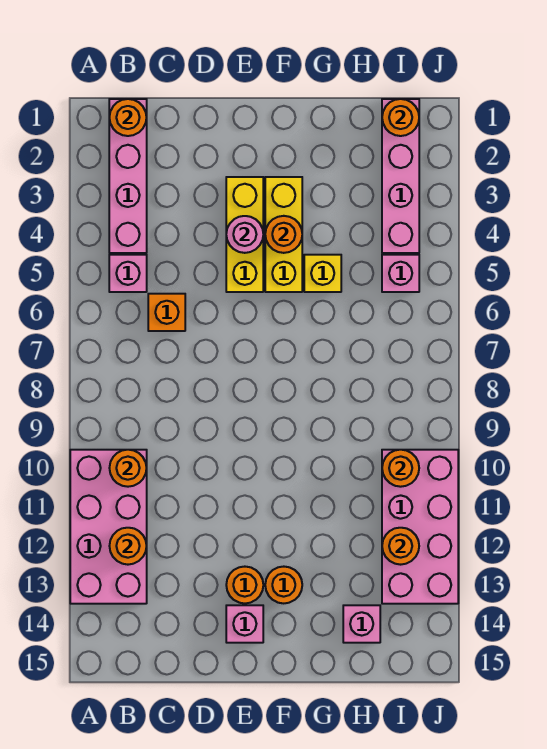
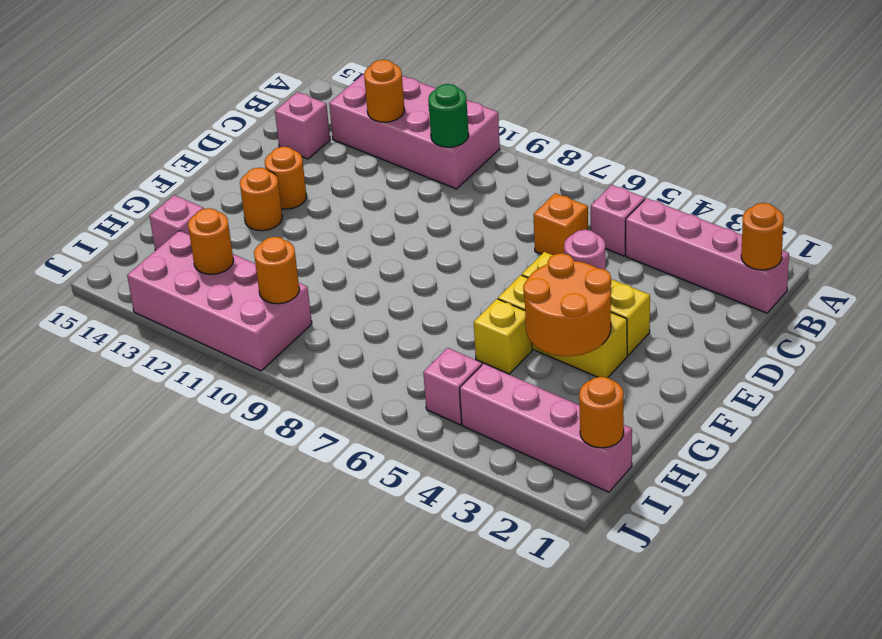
orange 1x1 round brick [110,450,147,487] -> green 1x1 round brick [428,84,469,147]
pink 1x1 brick [226,605,263,643] -> pink 1x1 brick moved to [275,92,330,159]
orange 1x1 round brick [265,216,302,253] -> orange 2x2 round brick [523,253,611,356]

